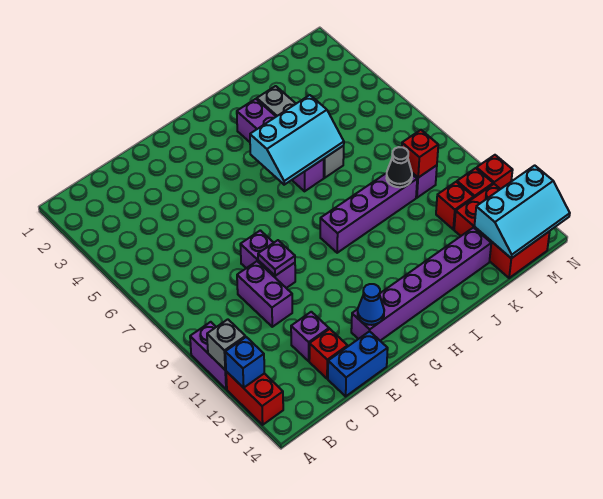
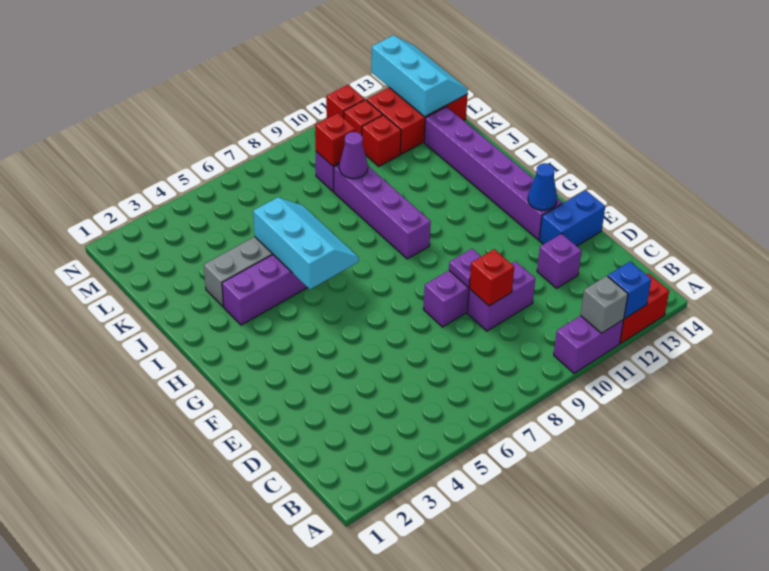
red 1x1 brick [309,329,348,379] -> red 1x1 brick moved to [469,249,514,306]
blue 1x2 brick [328,331,388,396] -> blue 1x2 brick turned to [539,190,605,246]
black 1x1 cone [387,147,412,187] -> purple 1x1 cone [339,132,368,179]

